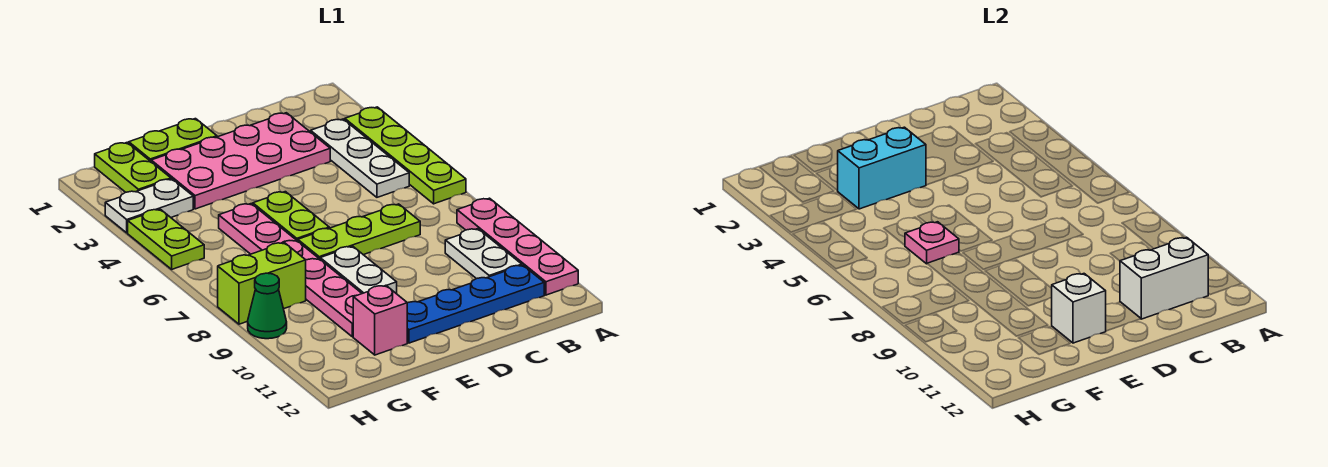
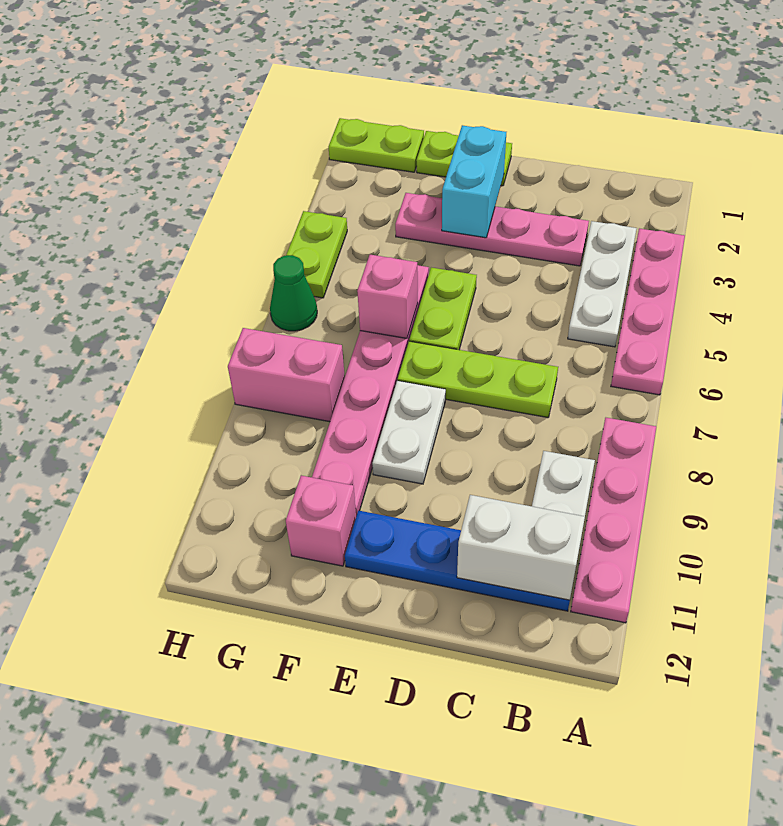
lime 1x4 plate [345,107,466,204] -> pink 1x4 plate [611,228,685,395]
pink 2x4 plate [151,113,330,209] -> pink 1x4 plate [395,193,589,266]
cyan 1x2 brick [838,127,926,209] -> cyan 1x2 brick turned to [442,125,506,238]
white 1x1 brick [1052,274,1106,343] -> none
pink 1x1 plate [905,222,959,264] -> pink 1x1 brick [357,255,418,338]
lime 1x2 plate [95,143,171,192] -> lime 1x2 plate turned to [329,118,424,172]
white 1x2 plate [105,179,193,233] -> none
lime 1x2 brick [218,243,306,324] -> pink 1x2 brick [228,328,345,422]
green 1x1 cone [248,273,287,339] -> green 1x1 cone moved to [270,255,317,331]

